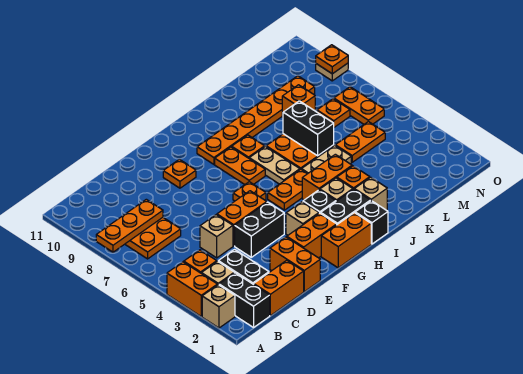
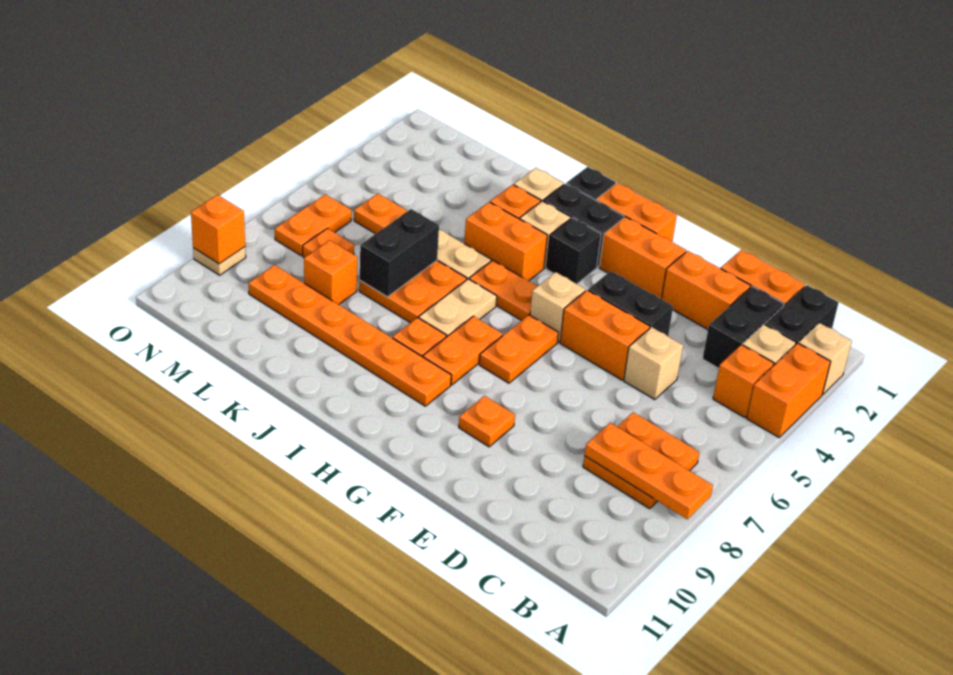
orange 1x2 brick [270,237,320,292] -> orange 1x2 brick turned to [662,251,751,329]
tan 1x1 brick [286,202,319,235] -> tan 1x1 brick moved to [530,272,586,342]
orange 1x1 plate [233,182,266,201] -> orange 1x2 plate [479,315,558,383]
orange 1x1 plate [316,45,348,74] -> orange 1x1 brick [191,195,245,264]

